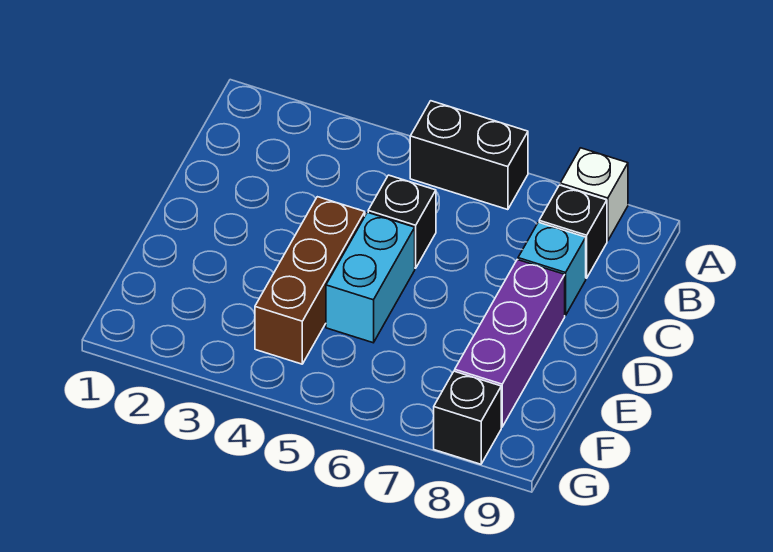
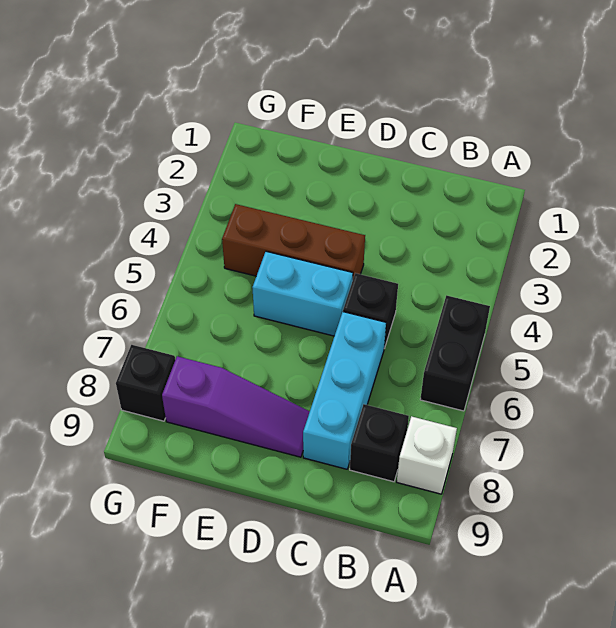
cyan 1x1 brick [518,222,586,315] -> cyan 1x3 brick [303,312,386,469]
purple 1x3 brick [455,260,565,427] -> purple 1x3 slope [162,356,310,457]

